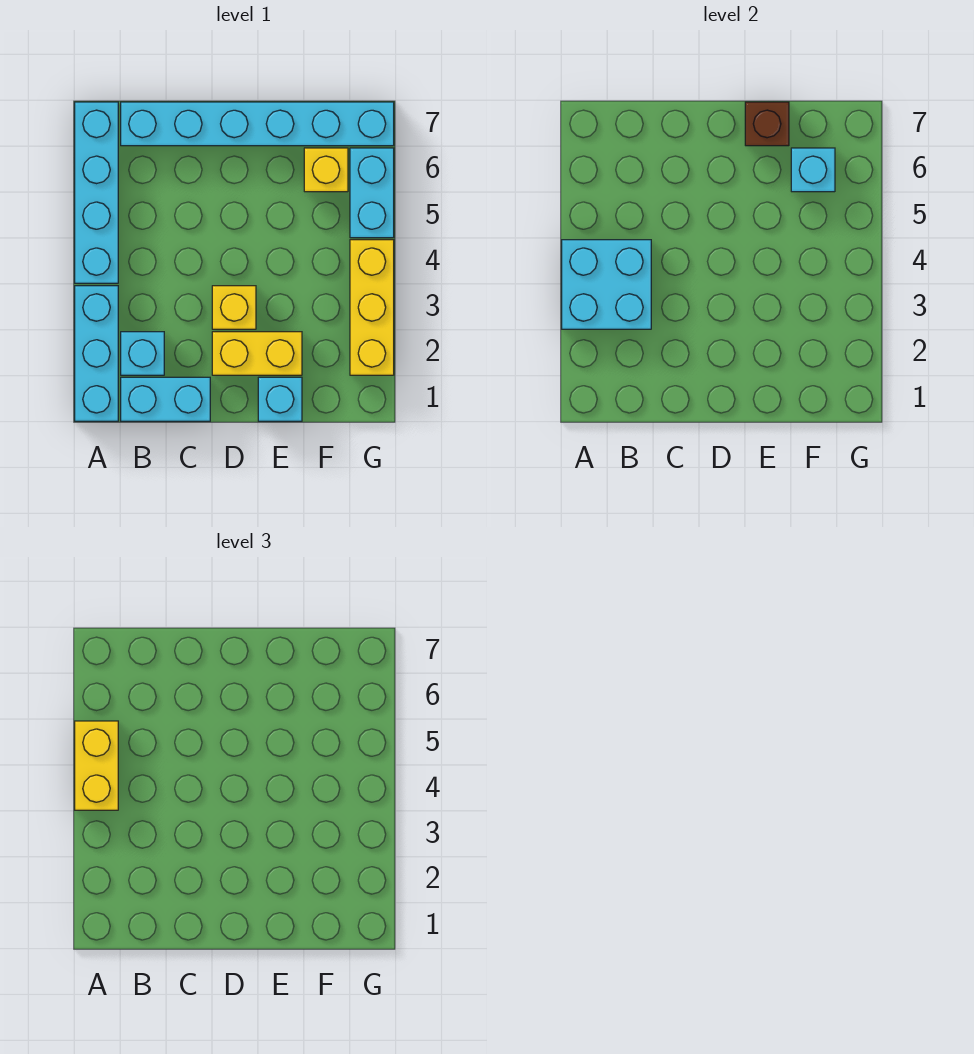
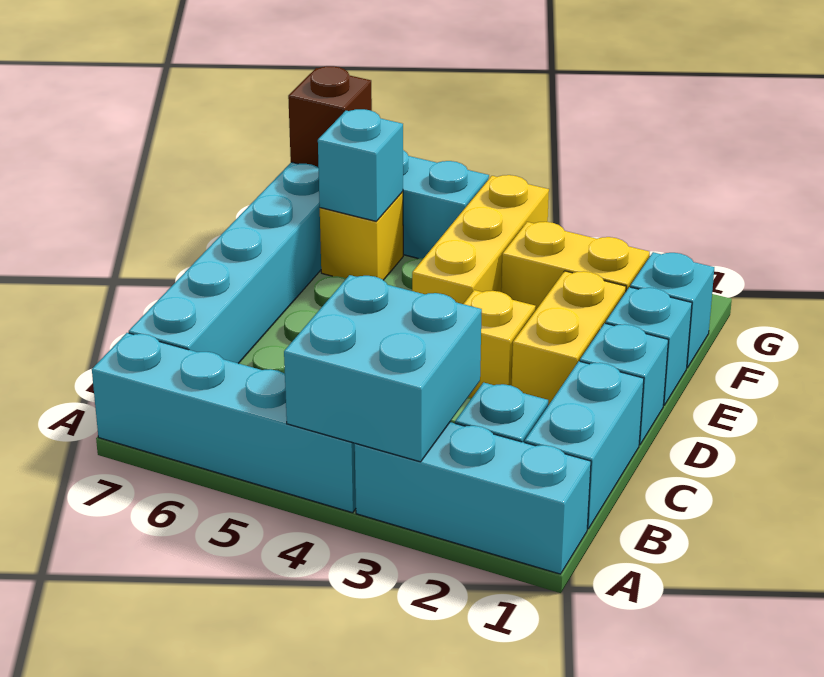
yellow 1x2 brick [75,721,118,810] -> yellow 1x2 brick moved to [501,222,650,311]
none -> cyan 1x1 brick [580,323,668,445]
brown 1x1 brick [745,102,789,146] -> brown 1x1 brick moved to [288,66,372,168]
none -> cyan 1x1 brick [630,252,714,368]
yellow 1x3 brick [350,240,394,375] -> yellow 1x3 brick turned to [412,175,549,304]

